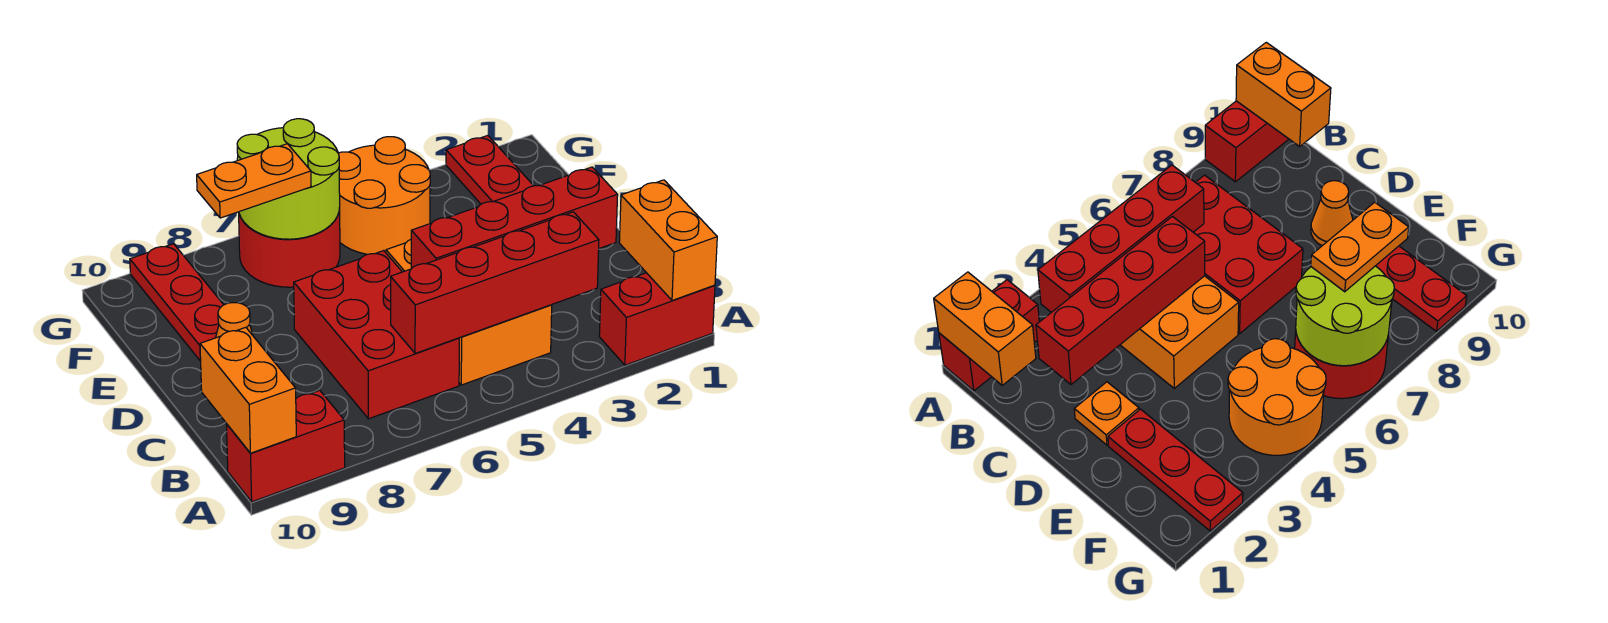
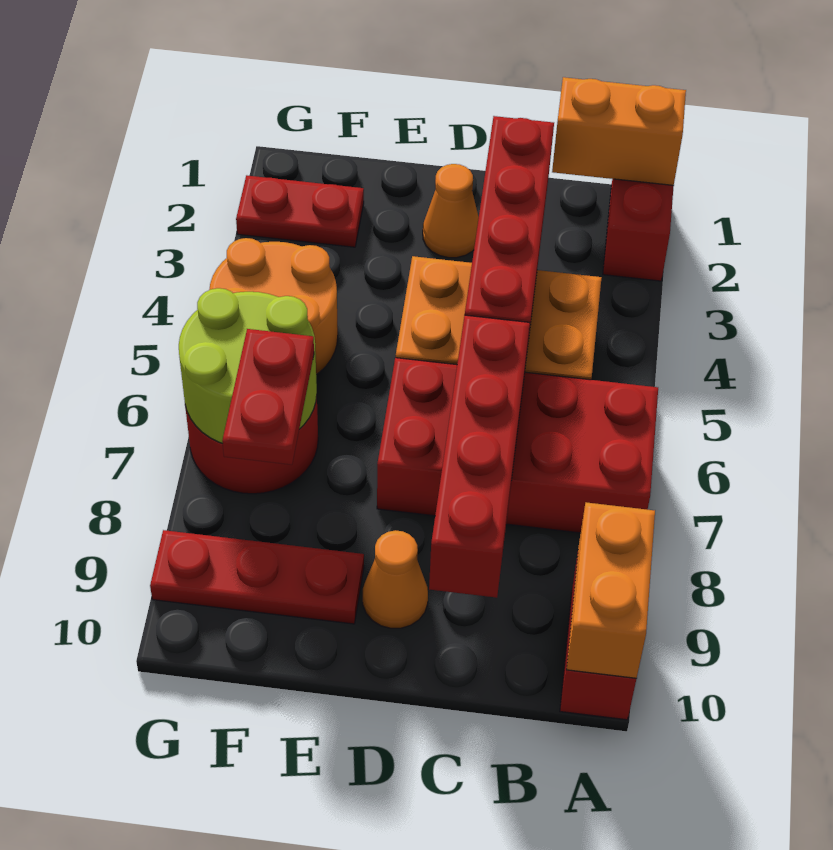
orange 1x2 brick [200,327,296,453] -> orange 1x2 brick turned to [566,502,655,678]
red 1x4 brick [391,212,599,353] -> red 1x4 brick moved to [429,315,530,598]
red 2x3 brick [294,251,459,419] -> red 2x4 brick [377,358,658,533]
orange 1x1 plate [1074,382,1139,445] -> orange 1x1 cone [423,164,479,258]
red 1x3 plate [446,136,534,204] -> red 1x2 plate [236,175,364,247]
orange 1x2 plate [197,144,311,218] -> red 1x2 plate [222,329,314,465]

